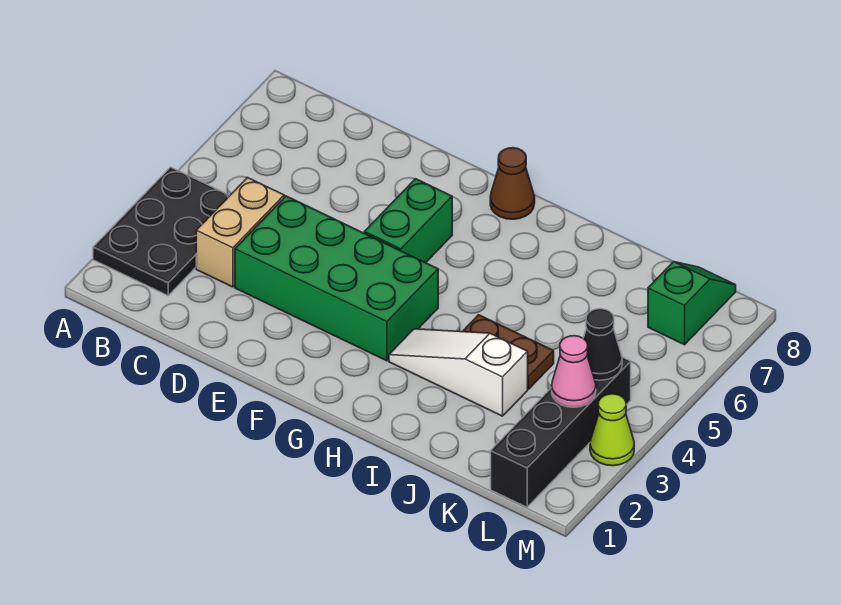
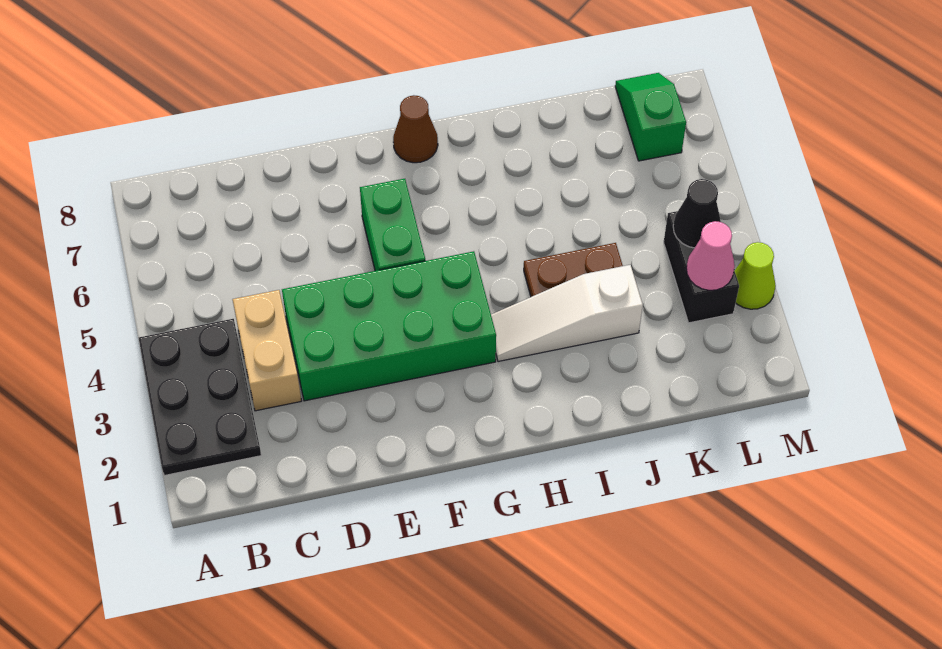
black 1x4 brick [491,357,631,507] -> black 1x2 brick [664,211,739,323]

